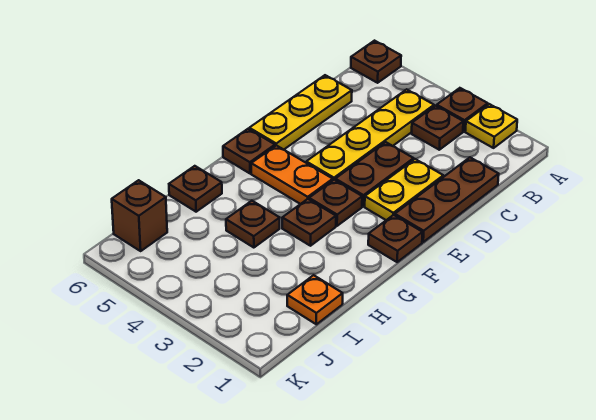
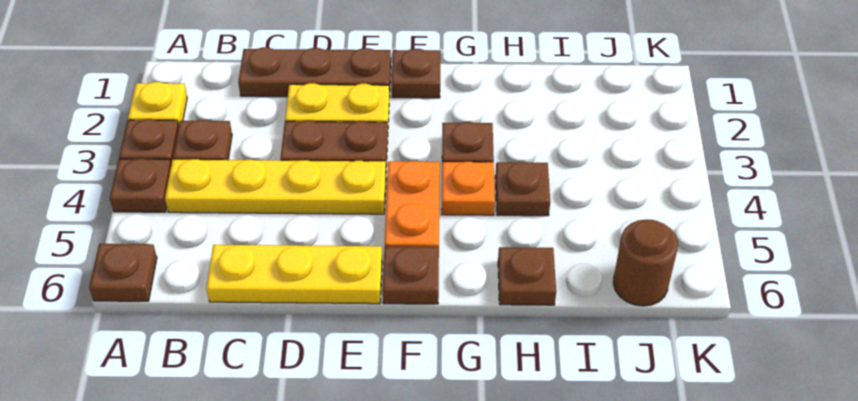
brown 1x1 plate [309,180,362,226] -> brown 1x1 plate moved to [110,159,171,212]
orange 1x1 plate [287,275,343,324] -> orange 1x1 plate moved to [442,162,495,215]
brown 1x1 brick [112,180,167,251] -> brown 1x1 round brick [613,220,678,306]

